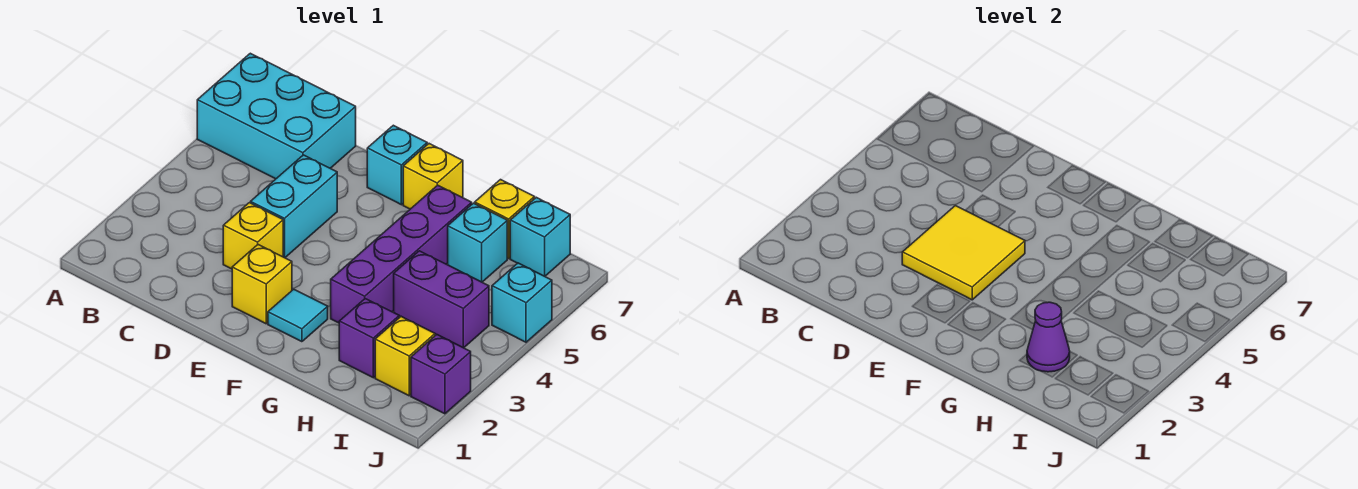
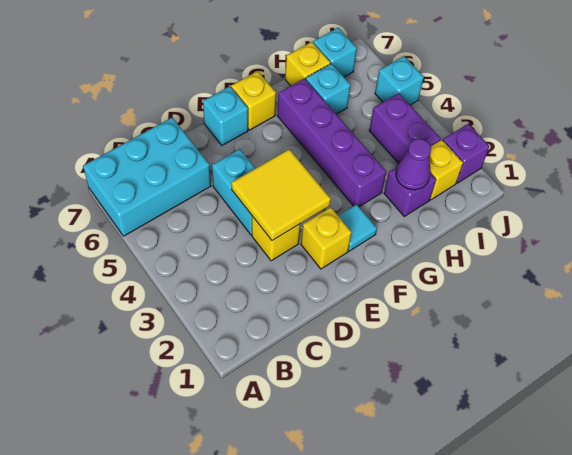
purple 1x2 brick [394,251,489,348] -> purple 1x2 brick turned to [369,93,441,164]

